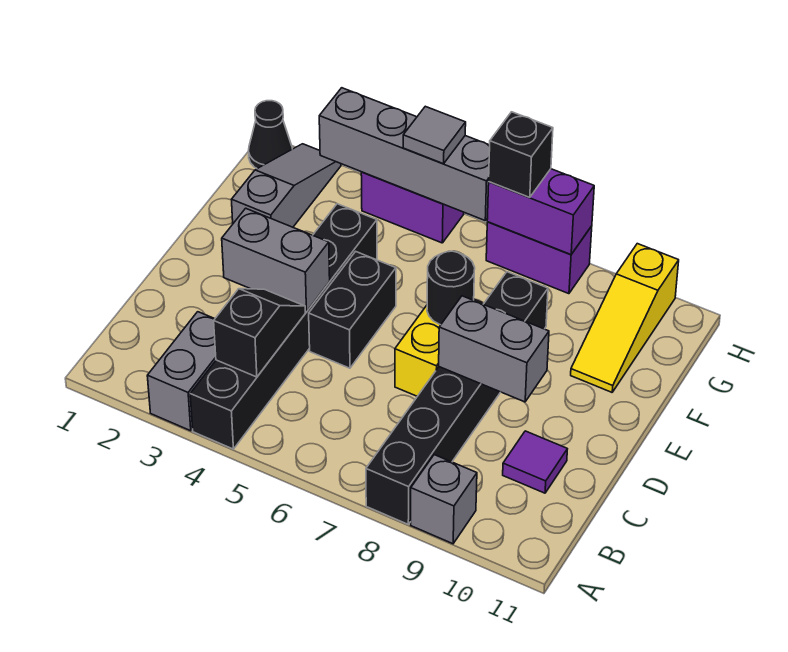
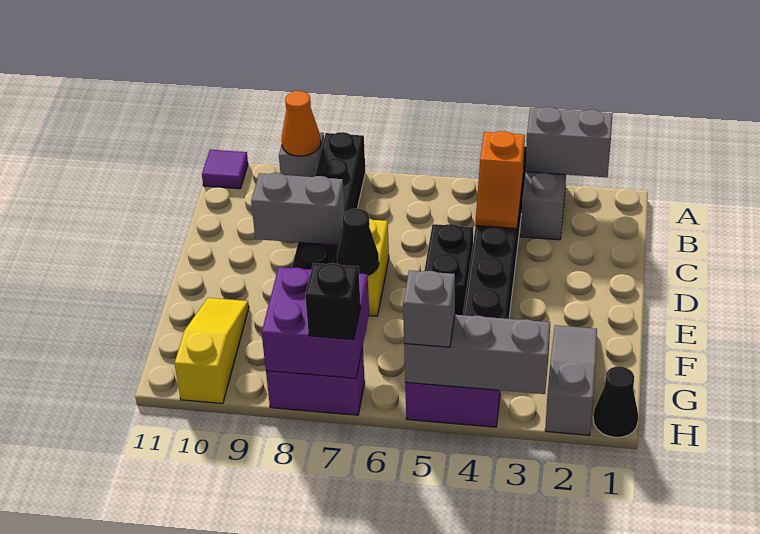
none -> orange 1x1 cone [282,91,321,156]
black 1x2 slope [214,289,305,377] -> orange 1x2 slope [476,131,525,228]
purple 1x1 tile [503,431,567,493] -> purple 1x1 tile moved to [202,150,248,189]
grey 1x2 brick [222,208,330,312] -> grey 1x2 brick moved to [526,107,613,177]
black 1x1 round brick [427,251,475,325] -> black 1x1 cone [337,208,379,275]
grey 1x3 slope [232,144,341,227] -> grey 1x3 slope turned to [545,325,597,435]
grey 1x4 brick [319,88,490,220] -> grey 1x3 brick [404,315,550,394]
grey 1x1 tile [403,106,466,164] -> grey 1x1 brick [403,270,455,347]
purple 1x2 brick [487,169,594,254] -> purple 2x2 brick [262,267,369,378]

